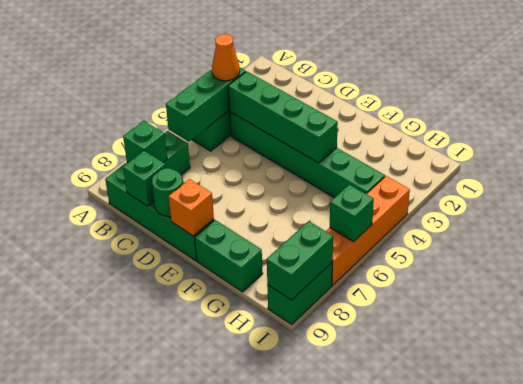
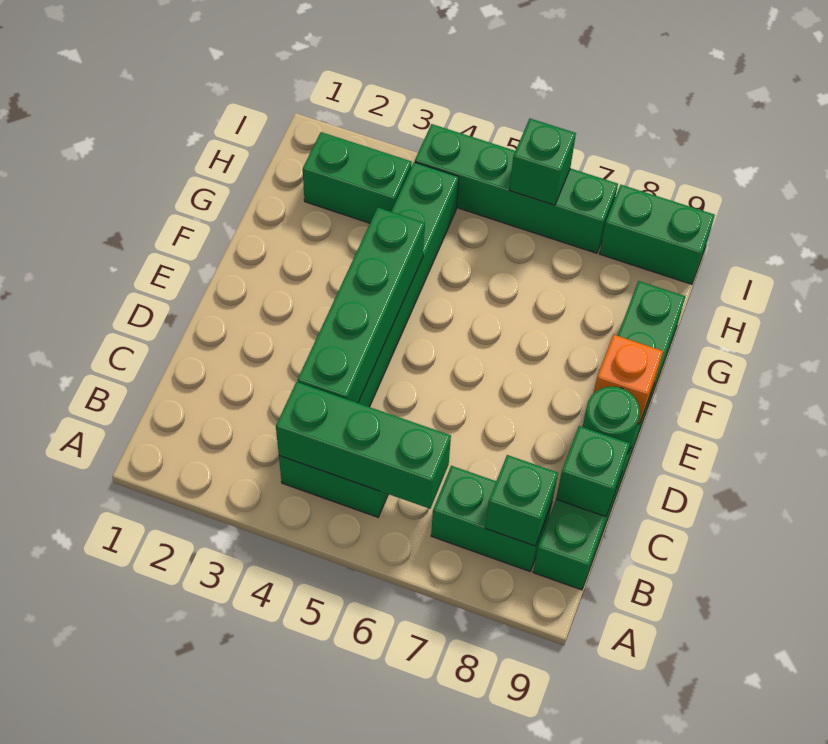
orange 1x1 cone [212,34,240,81] -> none
orange 1x4 brick [326,176,410,285] -> green 1x4 brick [415,124,618,253]
green 1x2 brick [267,221,333,300] -> green 1x2 brick moved to [303,132,412,223]

